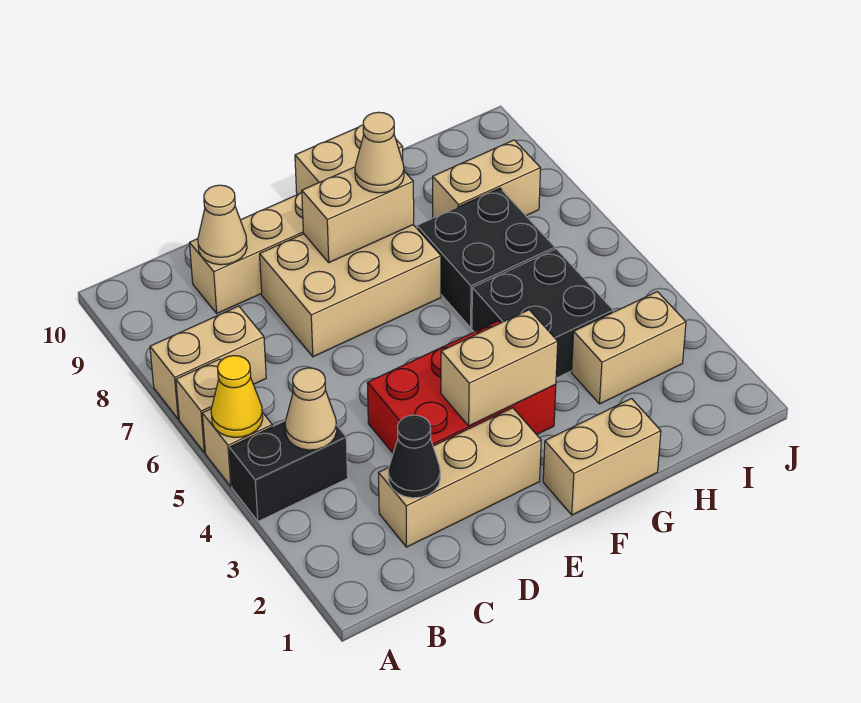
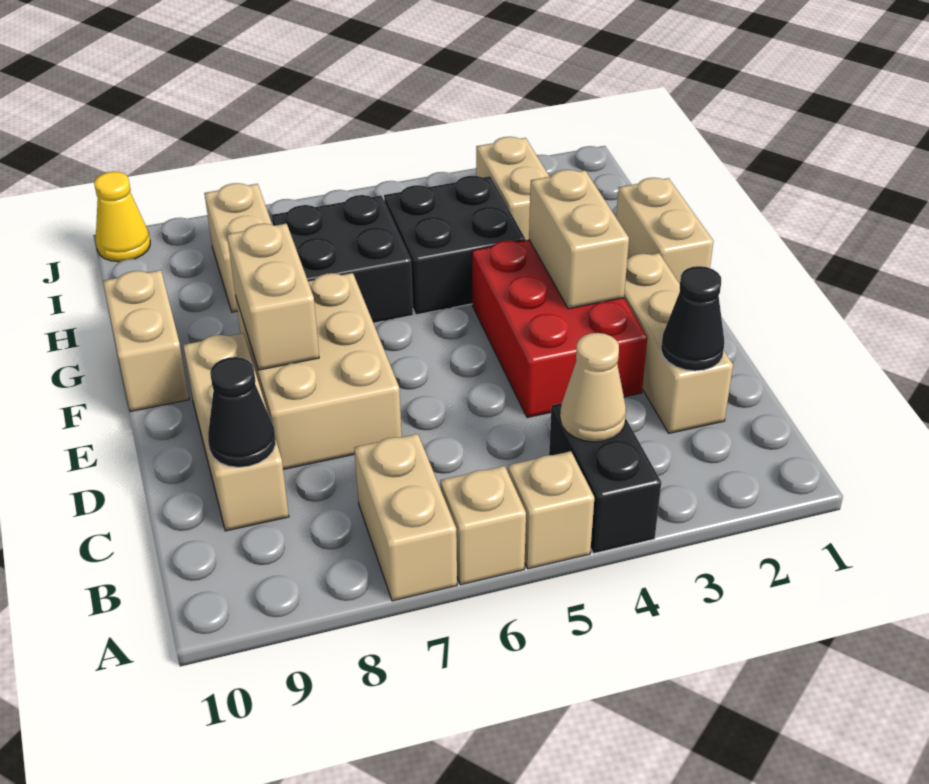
yellow 1x1 cone [211,356,263,438] -> yellow 1x1 cone moved to [94,172,150,262]
tan 1x1 cone [198,185,247,265] -> black 1x1 cone [208,357,276,467]
tan 1x1 cone [355,112,404,193] -> none

